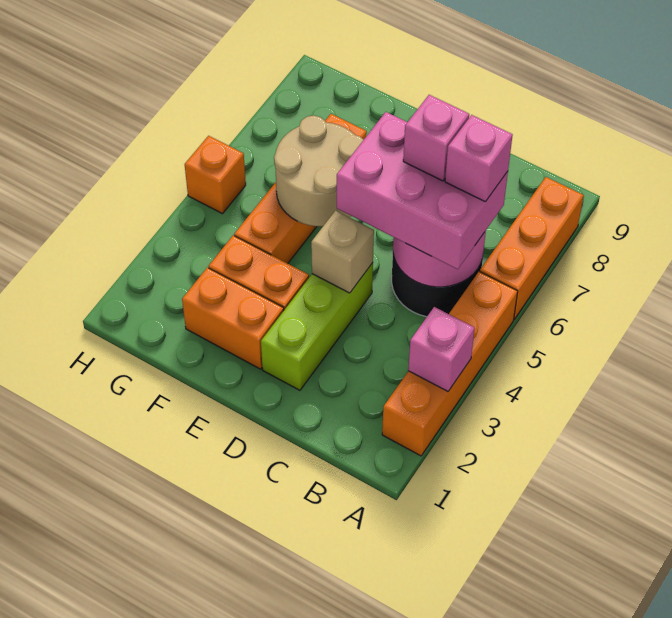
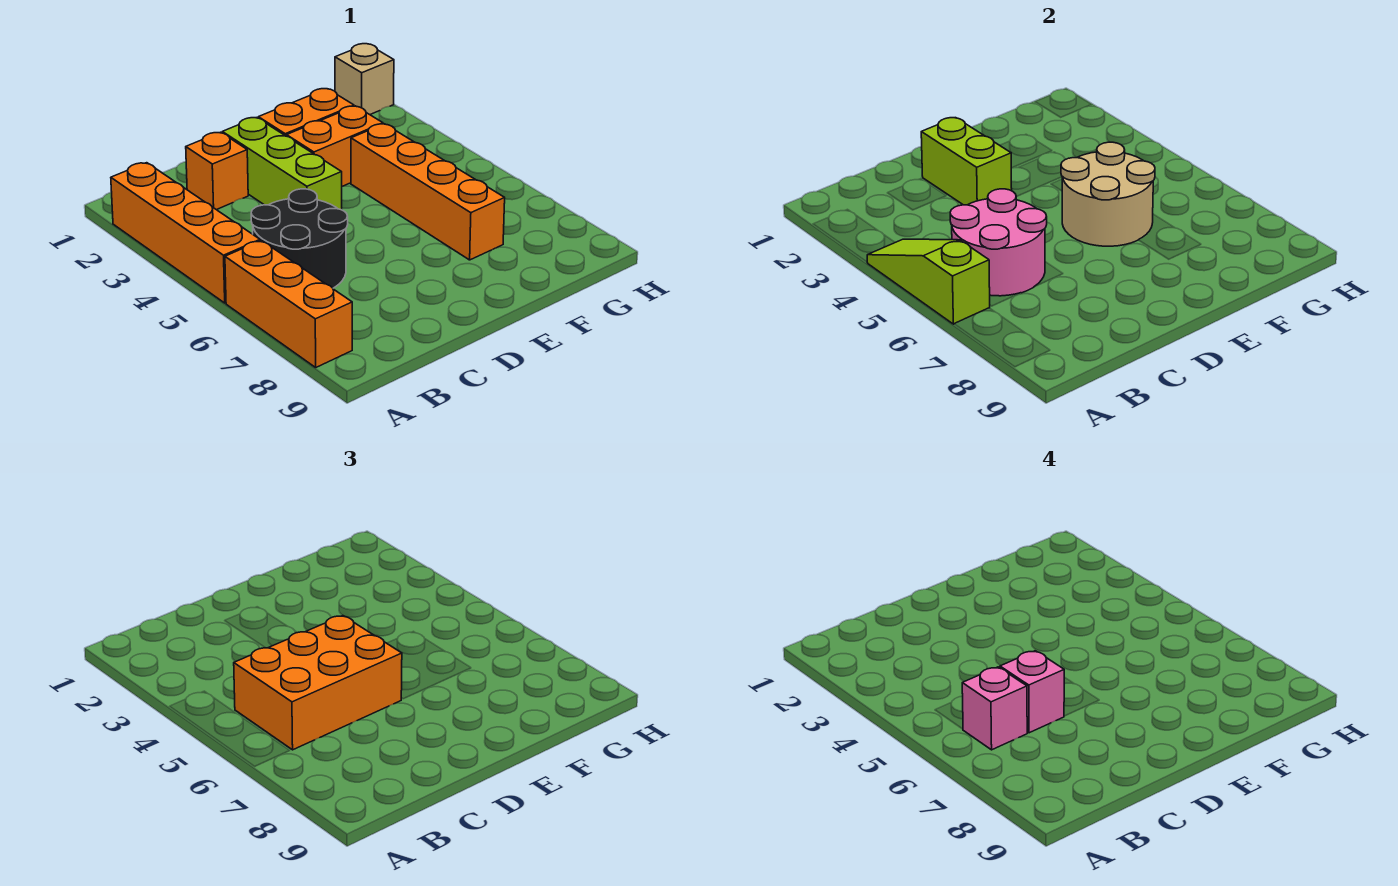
pink 1x1 brick [408,307,475,391] -> none
none -> lime 1x3 slope [867,239,990,324]
pink 2x3 brick [337,112,508,269] -> orange 2x3 brick [234,616,402,750]
none -> lime 1x2 brick [921,118,1012,205]
tan 1x1 brick [311,211,374,293] -> tan 1x1 brick moved to [335,44,394,115]
orange 1x1 brick [185,136,246,214] -> orange 1x1 brick moved to [186,132,248,210]

